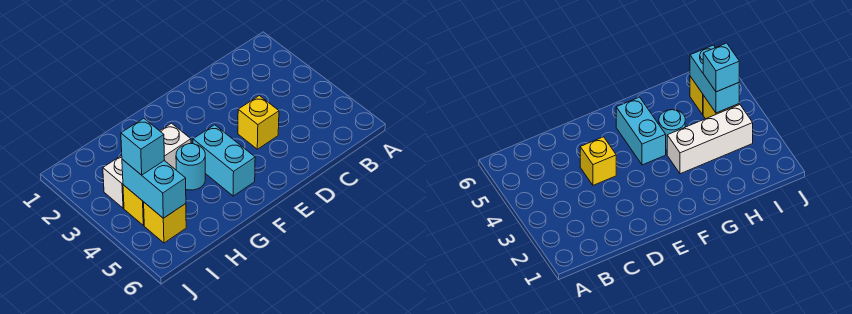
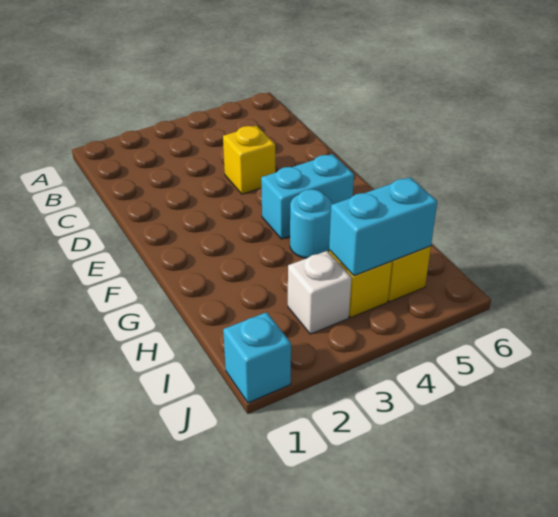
white 1x3 brick [103,123,191,208] -> white 1x1 brick [288,251,352,334]
cyan 1x1 brick [121,118,164,175] -> cyan 1x1 brick moved to [223,312,291,403]

